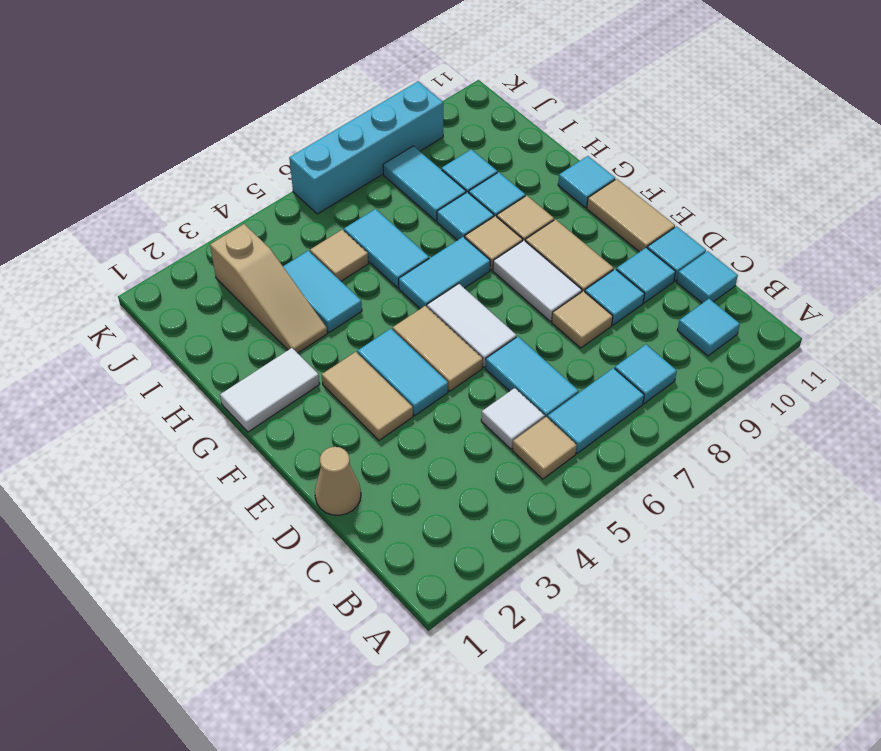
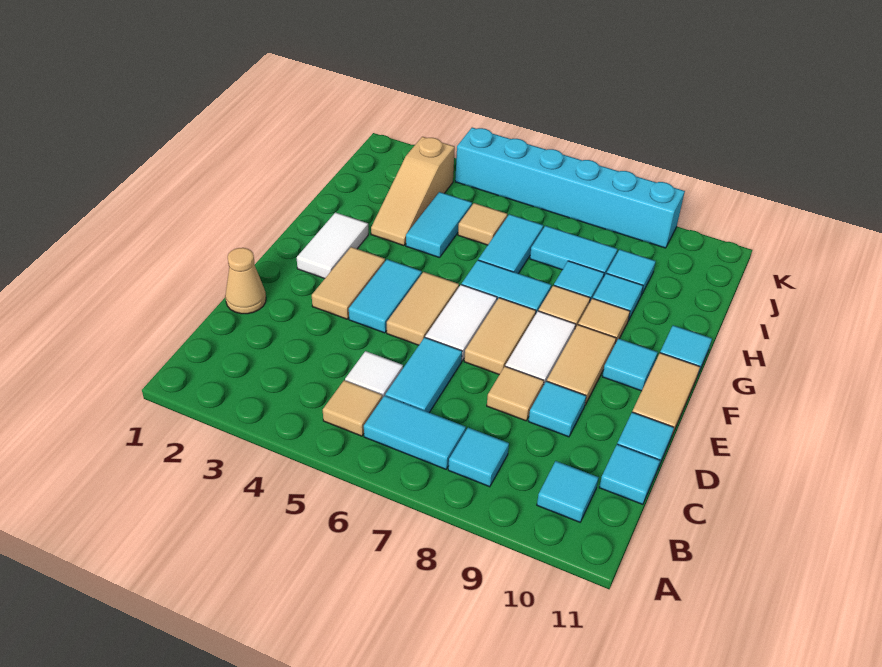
cyan 1x1 tile [616,248,676,303] -> cyan 1x1 tile moved to [602,339,658,391]
none -> tan 1x2 tile [464,298,536,375]
white 1x2 tile [220,348,320,432] -> white 1x2 tile turned to [297,212,368,279]
cyan 1x2 tile [383,146,466,221] -> cyan 1x2 tile turned to [530,226,617,278]
cyan 1x4 brick [289,82,443,214] -> cyan 1x6 brick [455,128,685,248]

